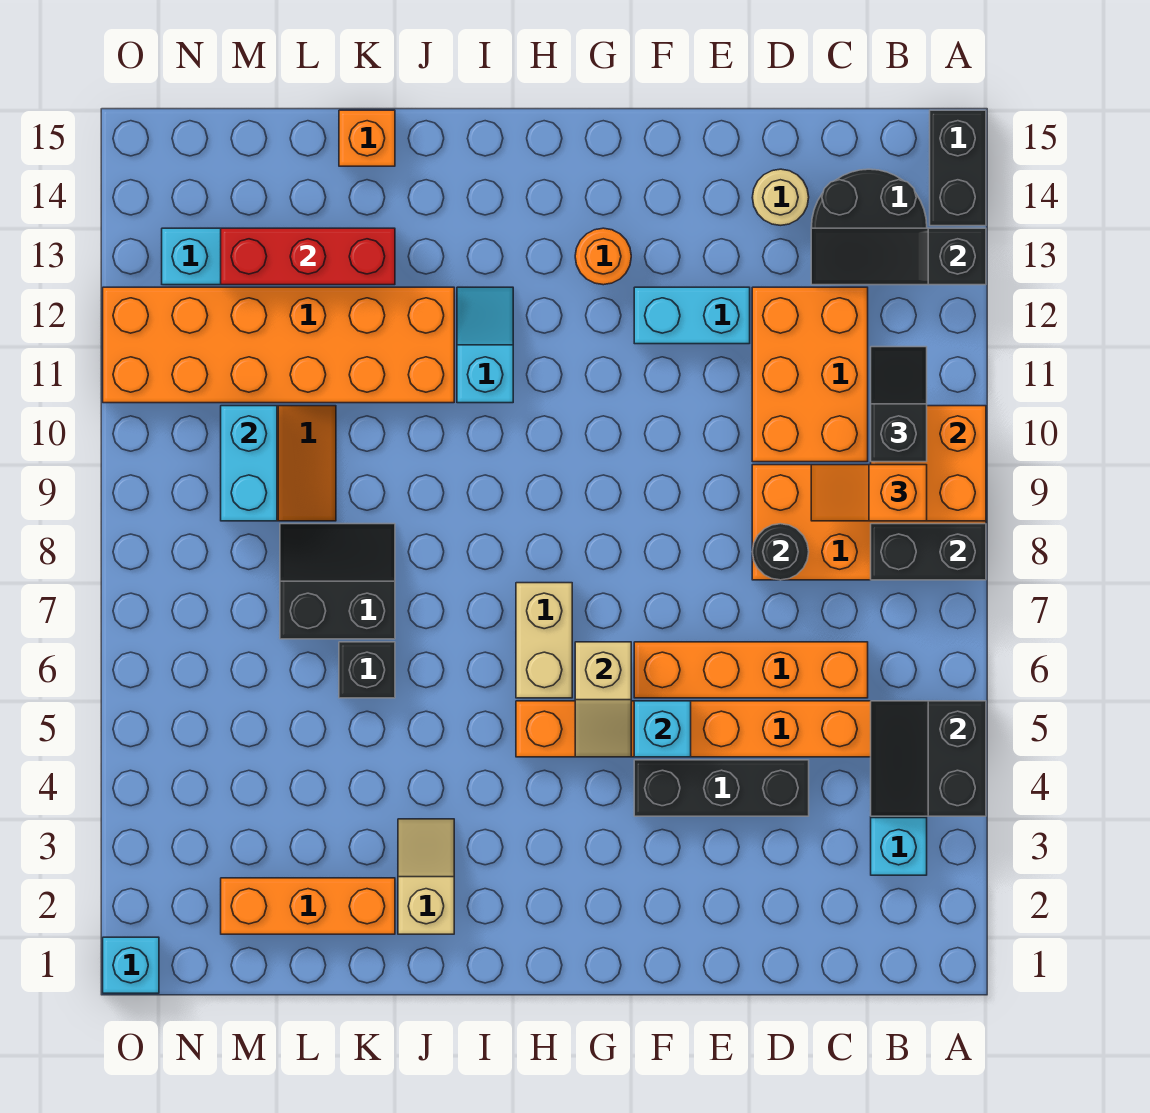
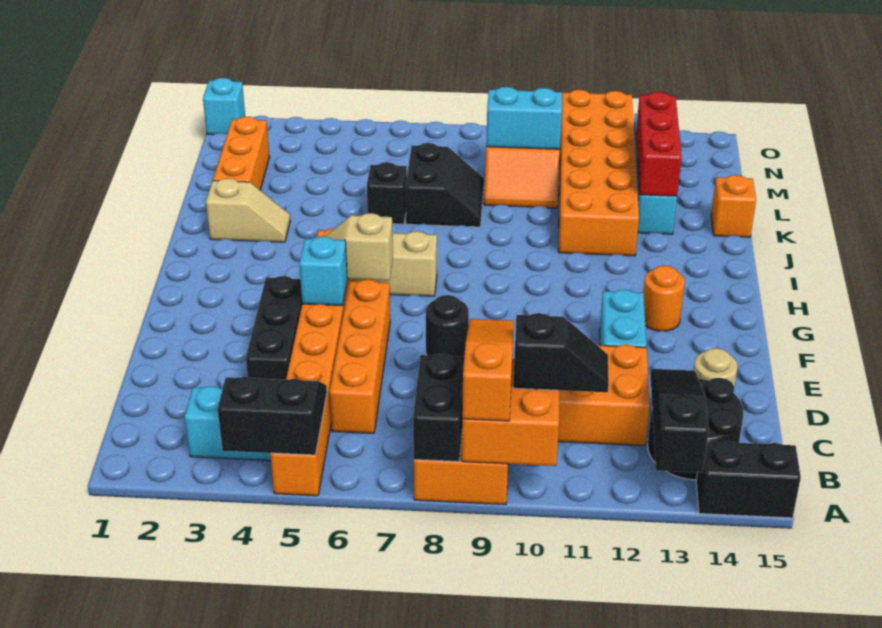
orange 1x2 slope [811,465,927,521] -> orange 1x3 slope [462,319,514,421]
cyan 1x2 slope [457,287,513,403] -> none

